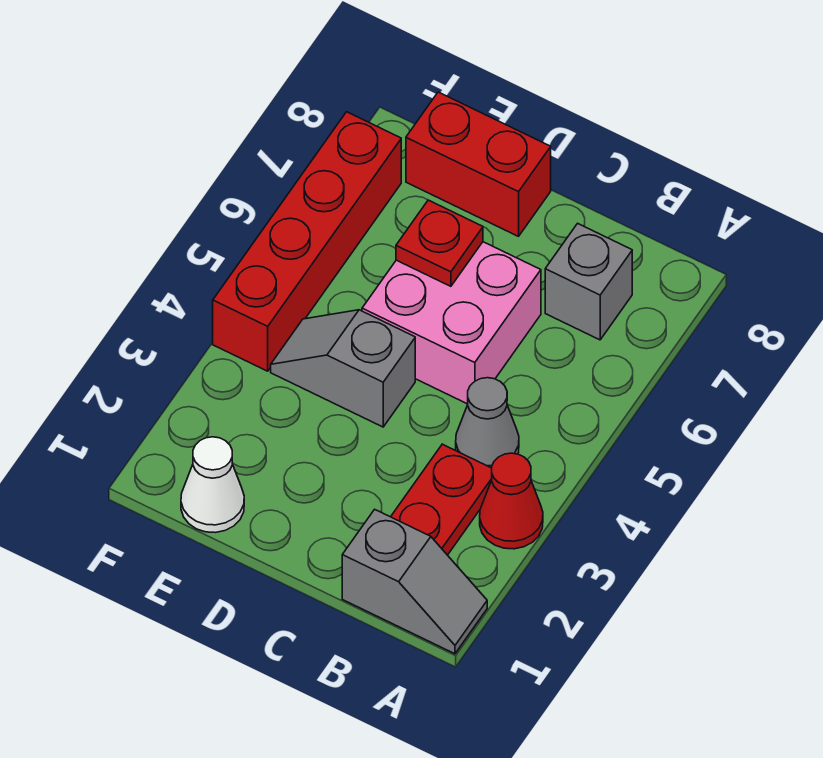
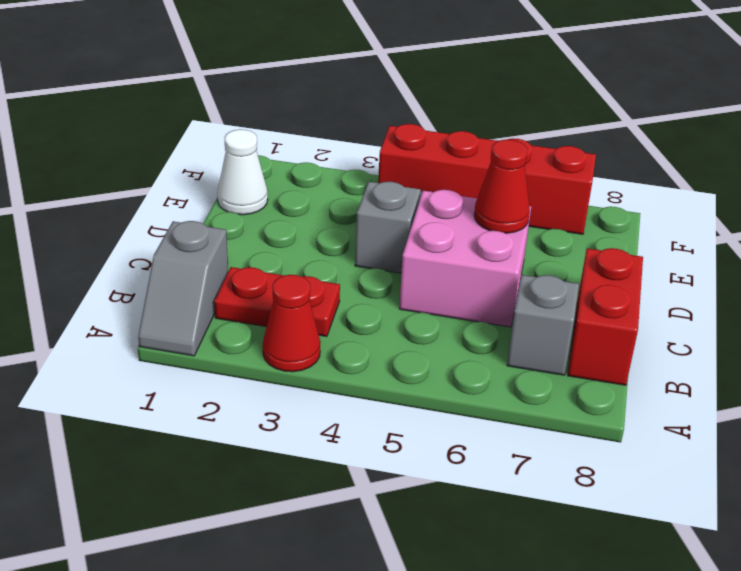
grey 1x1 cone [456,378,519,468] -> none
red 1x1 plate [396,200,483,286] -> red 1x1 cone [474,140,530,233]
red 1x2 brick [406,92,551,236] -> red 1x2 brick moved to [568,248,643,385]

